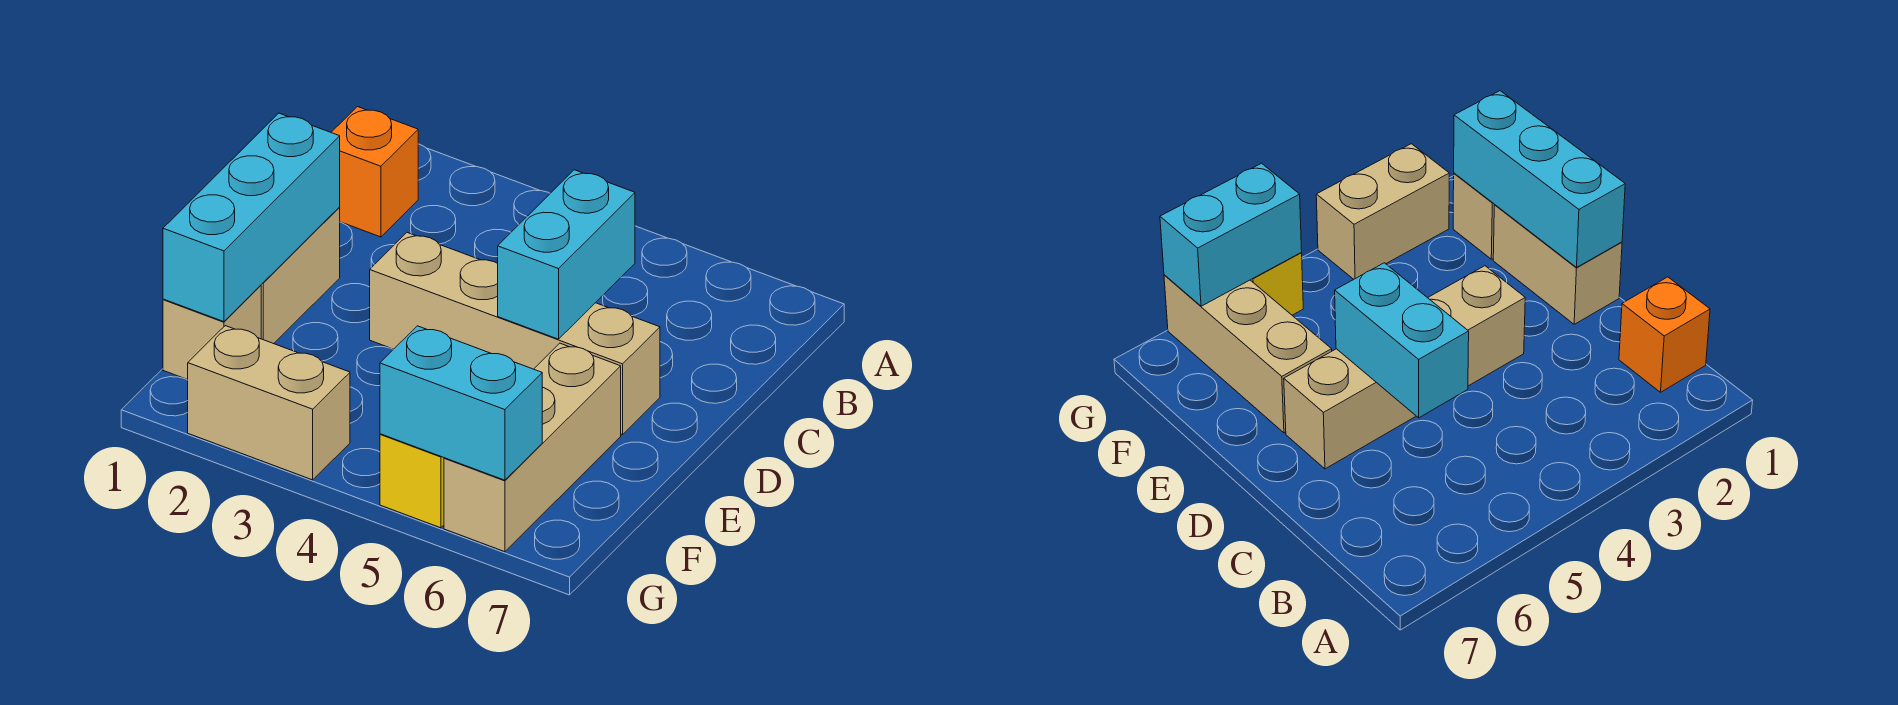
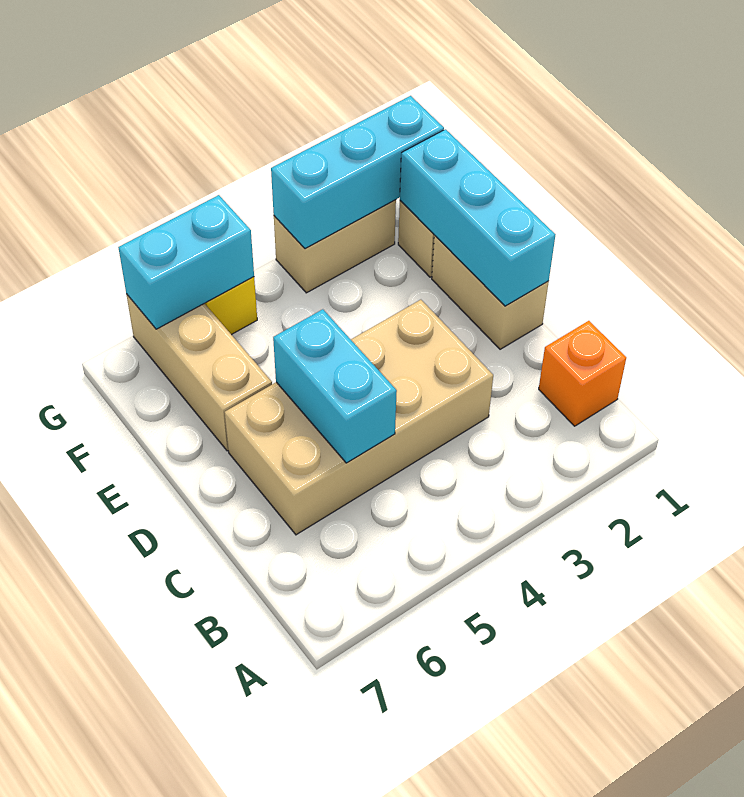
tan 1x4 brick [370,233,660,435] -> tan 2x4 brick [225,300,493,535]
none -> cyan 1x3 brick [271,96,444,249]

